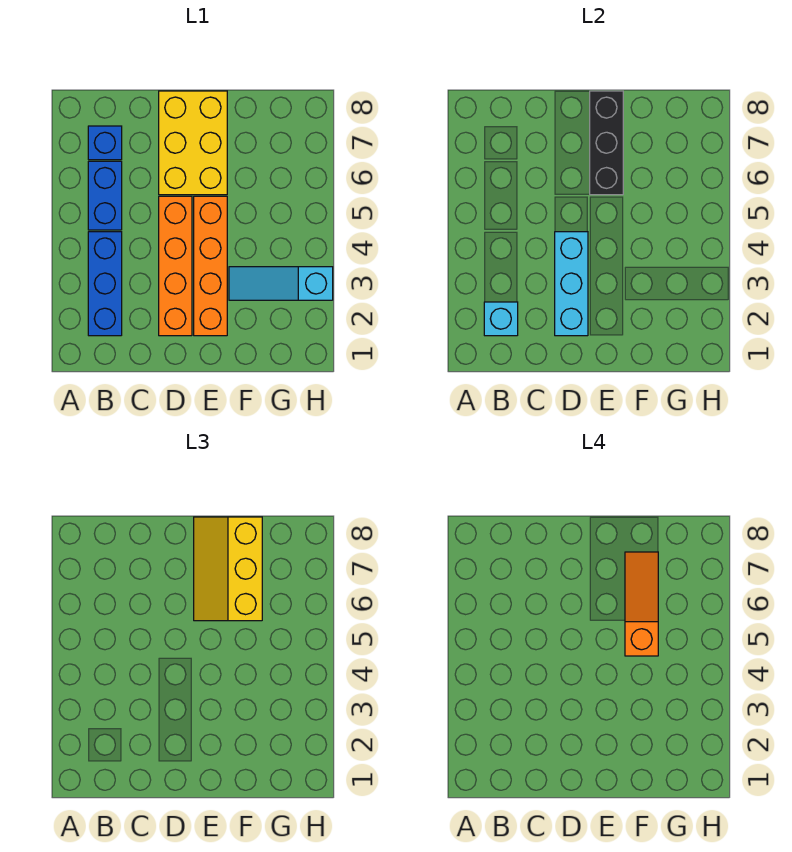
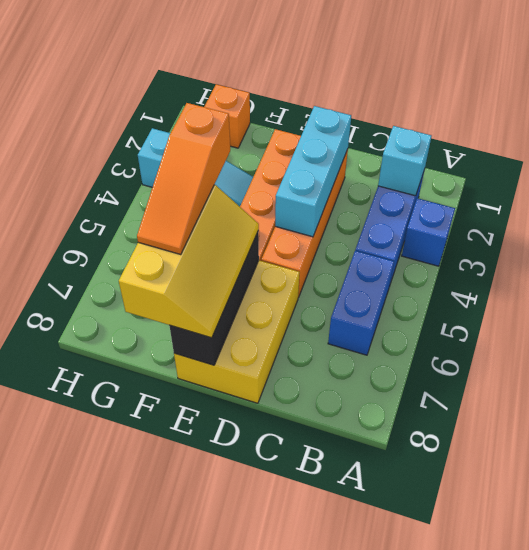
blue 1x1 brick [88,126,122,160] -> blue 1x1 brick moved to [402,198,455,266]
none -> orange 1x1 brick [204,84,250,148]

